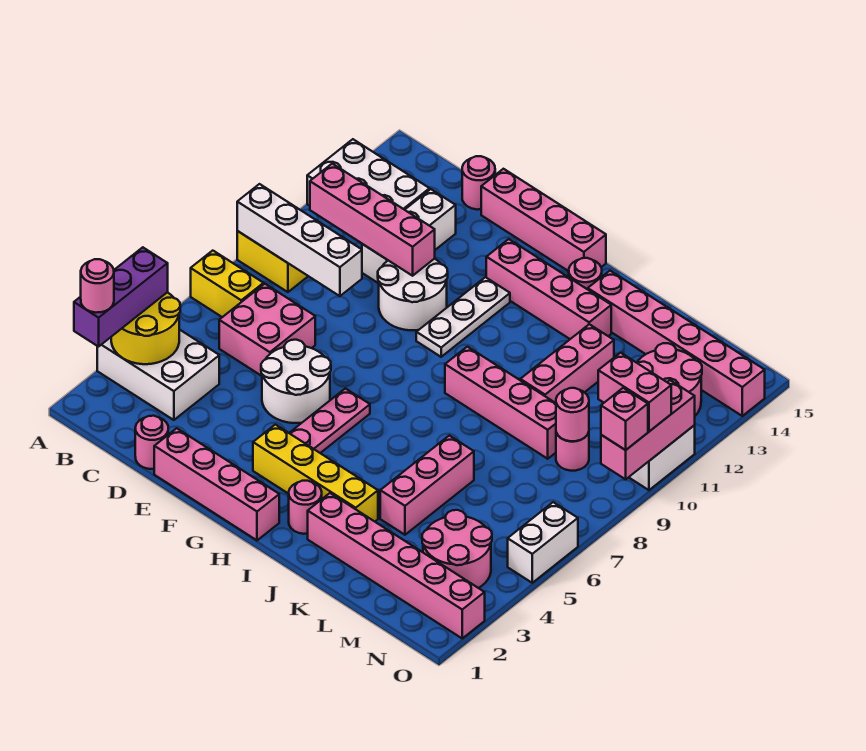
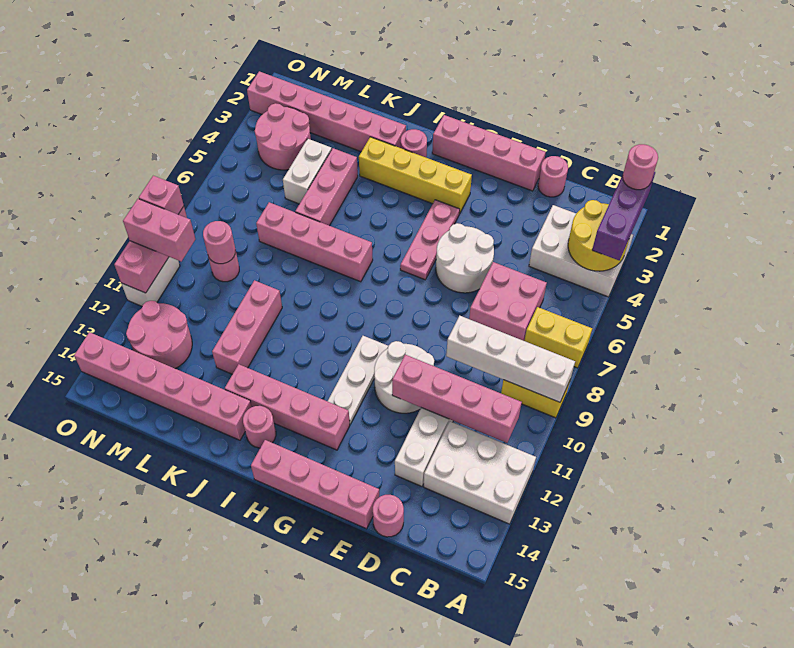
pink 1x4 brick [445,347,556,459] -> pink 1x4 brick moved to [256,202,373,282]
white 1x2 brick [508,502,578,583] -> white 1x2 brick moved to [283,139,332,204]

